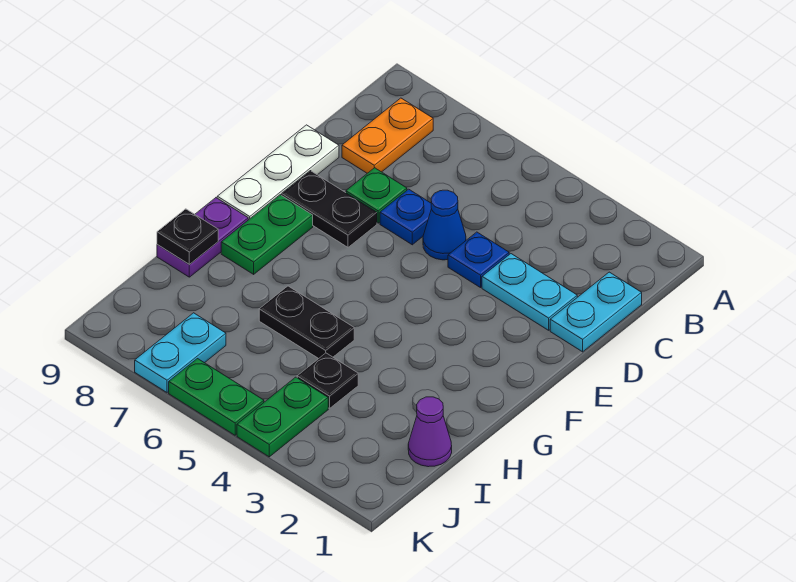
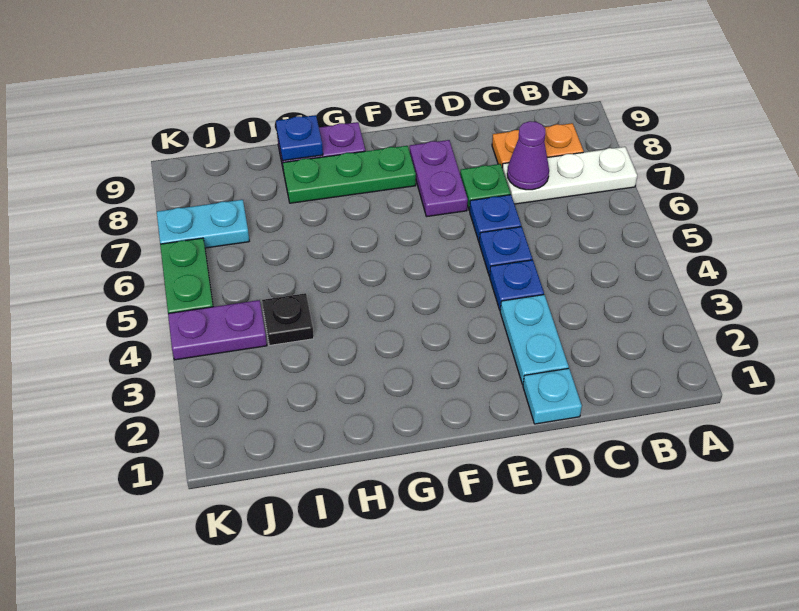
cyan 1x2 plate [550,272,642,352] -> cyan 1x1 plate [523,368,582,424]
blue 1x1 cone [423,190,466,260] -> blue 1x1 plate [479,227,532,276]
white 1x3 plate [217,125,339,220] -> white 1x3 plate moved to [502,147,637,204]
black 1x2 plate [282,171,377,247] -> purple 1x2 plate [410,140,468,217]
green 1x2 plate [221,195,313,274] -> green 1x3 plate [283,146,416,203]
black 1x2 plate [259,286,354,359] -> none
black 1x1 plate [157,209,218,265] -> blue 1x1 plate [276,115,323,161]
purple 1x1 cone [408,397,452,467] -> purple 1x1 cone moved to [507,121,549,190]
green 1x2 plate [237,377,328,457] -> purple 1x2 plate [168,300,267,360]

